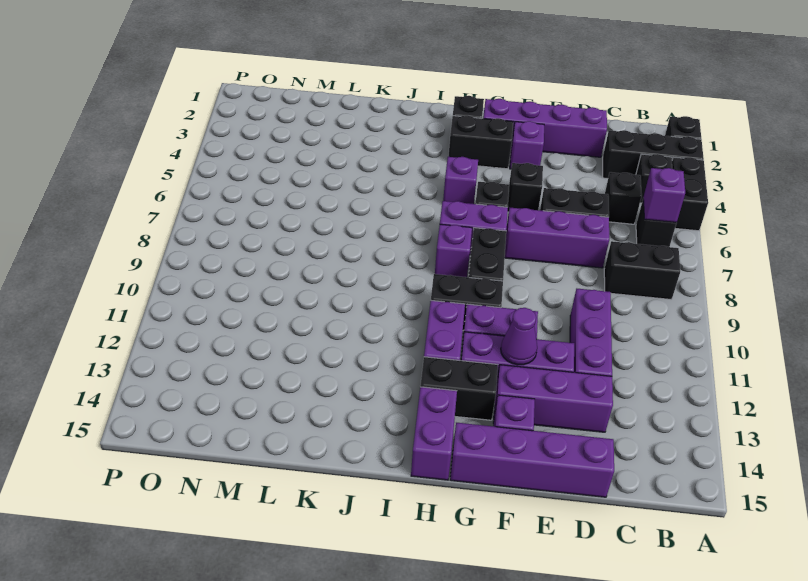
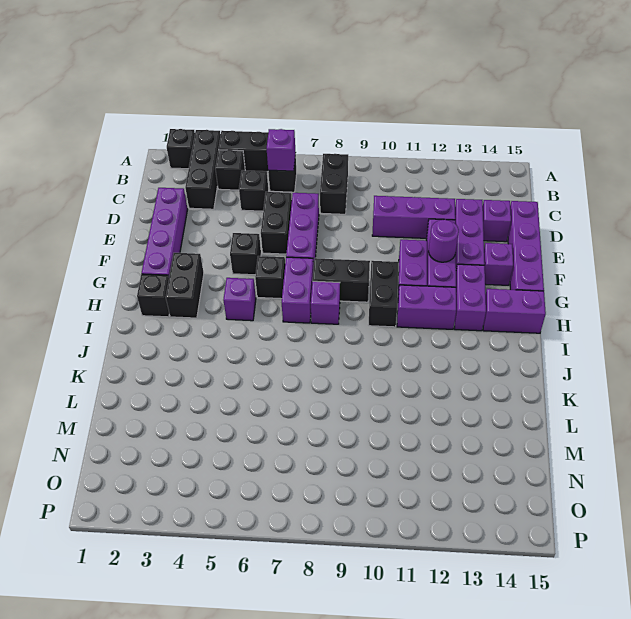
purple 1x1 brick [510,121,544,169] -> purple 1x1 brick moved to [483,200,511,242]
purple 1x1 cone [501,308,537,365] -> purple 1x1 round brick [429,220,459,262]
black 1x2 brick [420,357,498,420] -> purple 1x2 brick [455,264,486,331]

